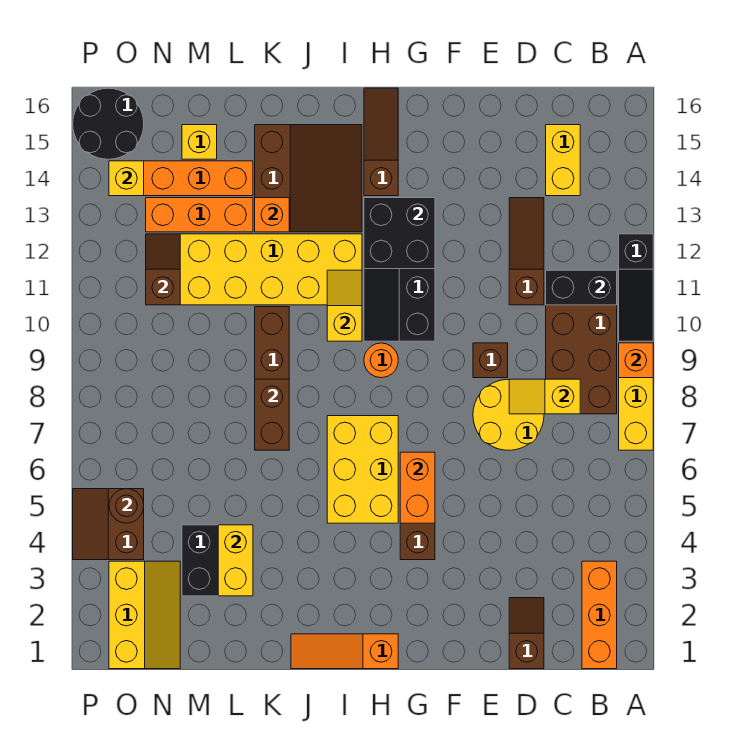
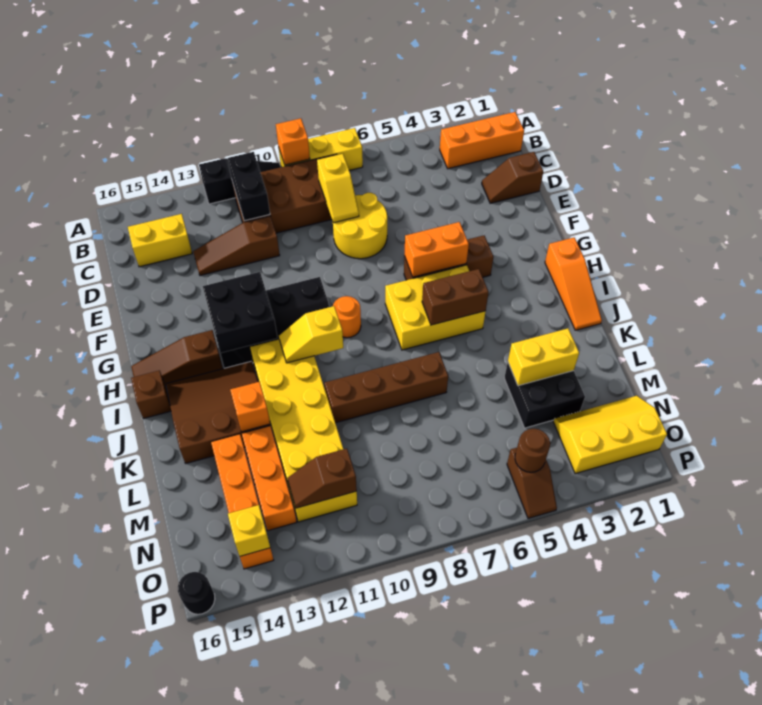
brown 1x1 brick [473,343,508,378] -> brown 1x1 brick moved to [131,370,171,419]
brown 1x2 brick [255,379,289,450] -> brown 1x2 brick moved to [422,269,489,325]
yellow 1x1 brick [182,125,217,159] -> none
brown 2x2 slope [73,489,144,560] -> brown 1x2 slope [507,448,557,519]
black 2x2 round brick [73,88,144,159] -> black 1x1 round brick [178,572,215,614]

